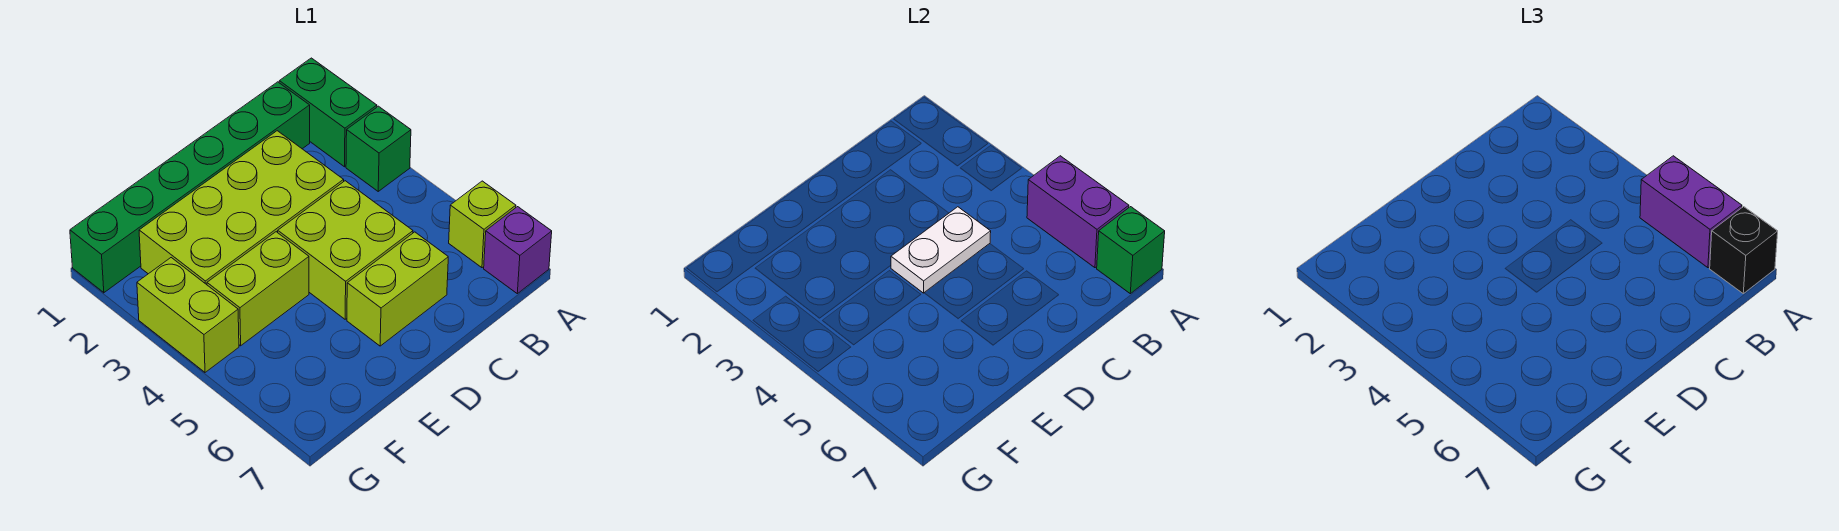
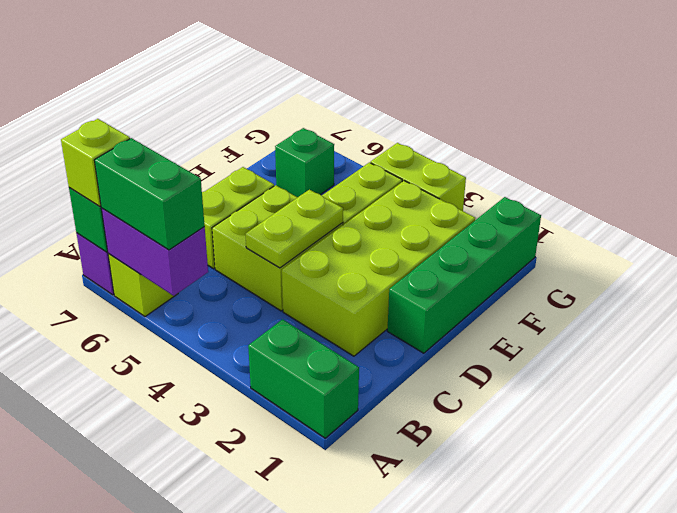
green 1x1 brick [346,106,411,191] -> green 1x1 brick moved to [275,128,334,197]
purple 1x2 brick [1640,156,1742,268] -> green 1x2 brick [94,138,205,250]
black 1x1 brick [1710,207,1778,294] -> lime 1x1 brick [61,119,130,206]
green 1x6 brick [70,82,310,293] -> green 1x4 brick [387,197,541,353]
white 1x2 plate [891,207,991,293] -> lime 1x2 plate [246,190,343,268]

